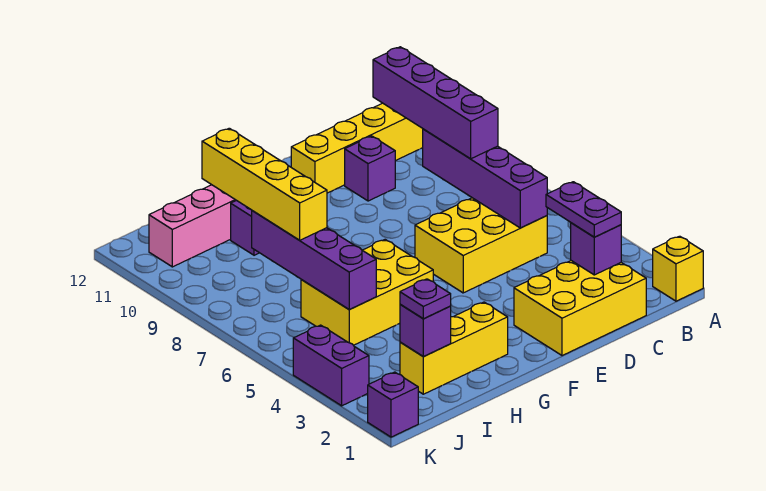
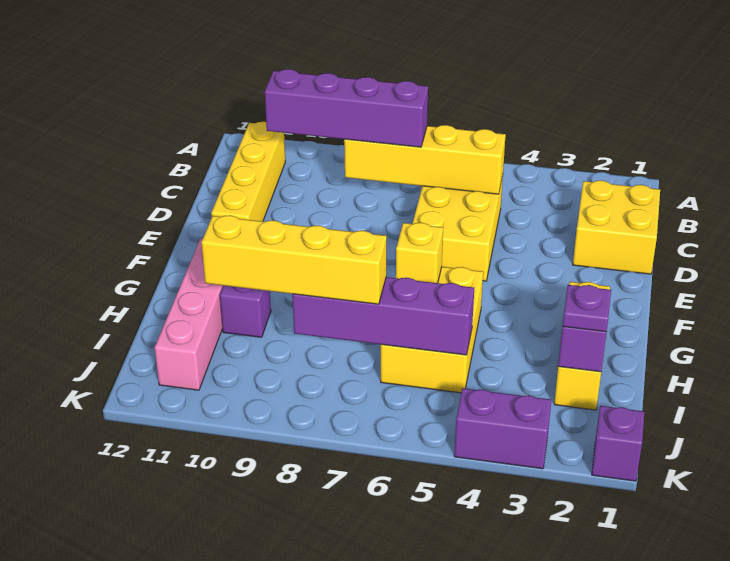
yellow 1x1 brick [653,236,703,301] -> yellow 1x1 brick moved to [396,223,443,283]
yellow 2x3 brick [514,261,646,356] -> yellow 2x2 brick [573,181,660,274]
purple 1x1 brick [571,223,621,275] -> none
purple 1x2 plate [546,182,621,237] -> none
purple 1x4 brick [423,129,547,228] -> yellow 1x4 brick [344,125,506,194]
purple 1x1 brick [345,136,395,201] -> none

